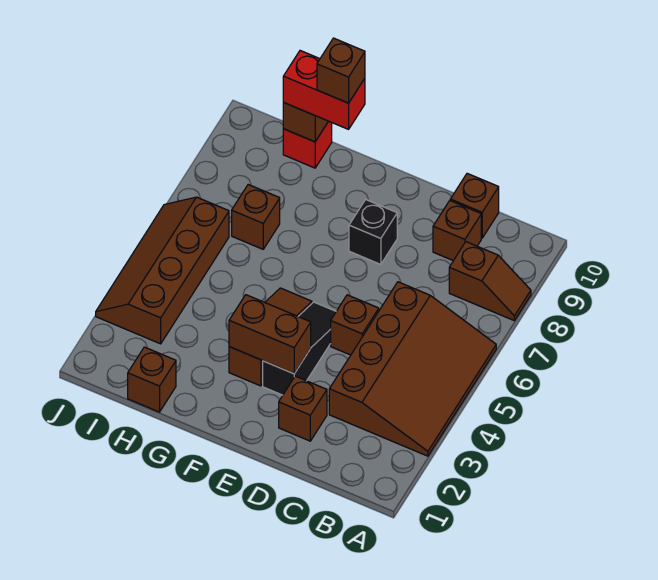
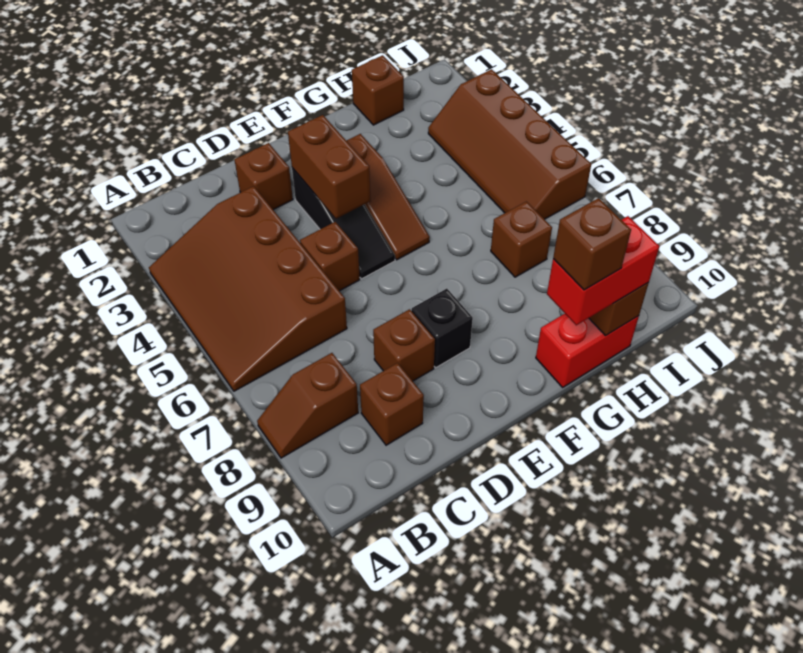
brown 1x1 brick [450,173,499,238] -> brown 1x1 brick moved to [373,309,435,381]
brown 1x2 brick [229,295,311,374] -> brown 1x2 brick turned to [288,115,370,219]
red 1x1 brick [283,121,332,168] -> red 1x2 brick [536,314,639,387]
brown 2x4 slope [96,197,229,344] -> brown 2x4 slope turned to [428,69,591,219]

